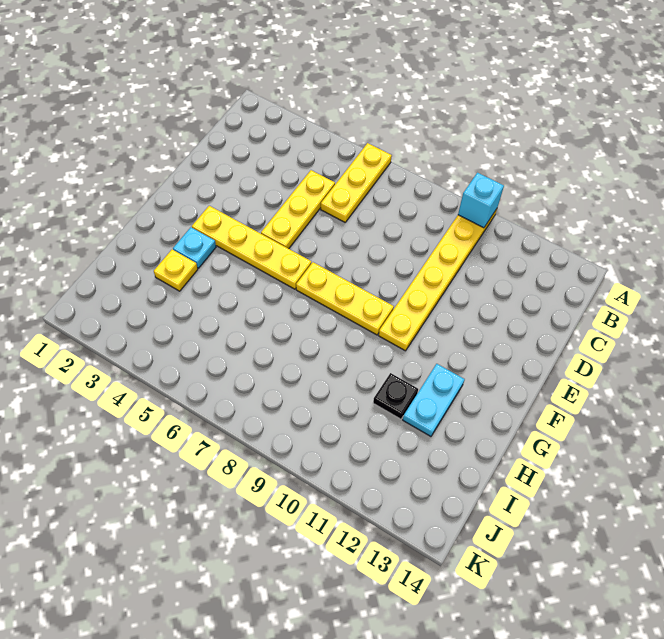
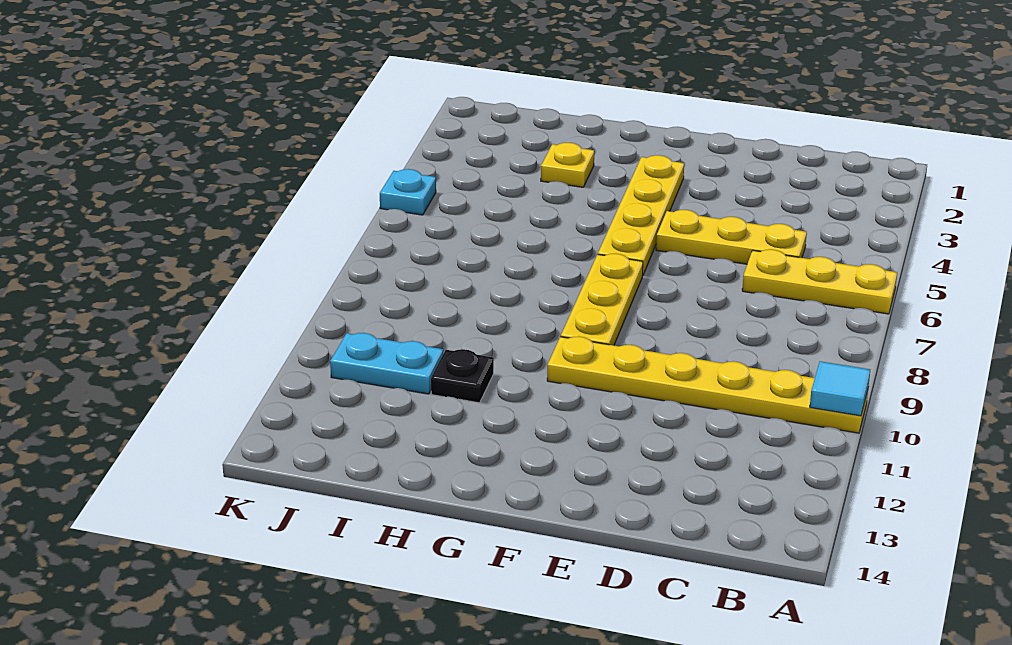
cyan 1x1 brick [458,173,504,228] -> cyan 1x1 tile [810,361,870,416]
cyan 1x1 plate [173,227,216,268] -> cyan 1x1 plate moved to [380,169,436,215]
cyan 1x2 plate [403,364,465,436] -> cyan 1x2 plate moved to [330,333,443,394]

